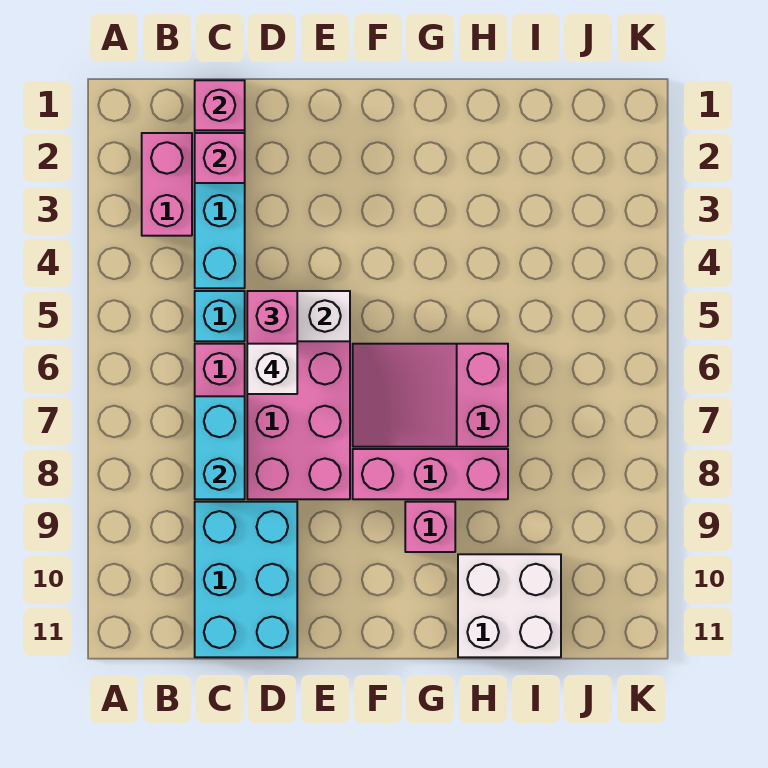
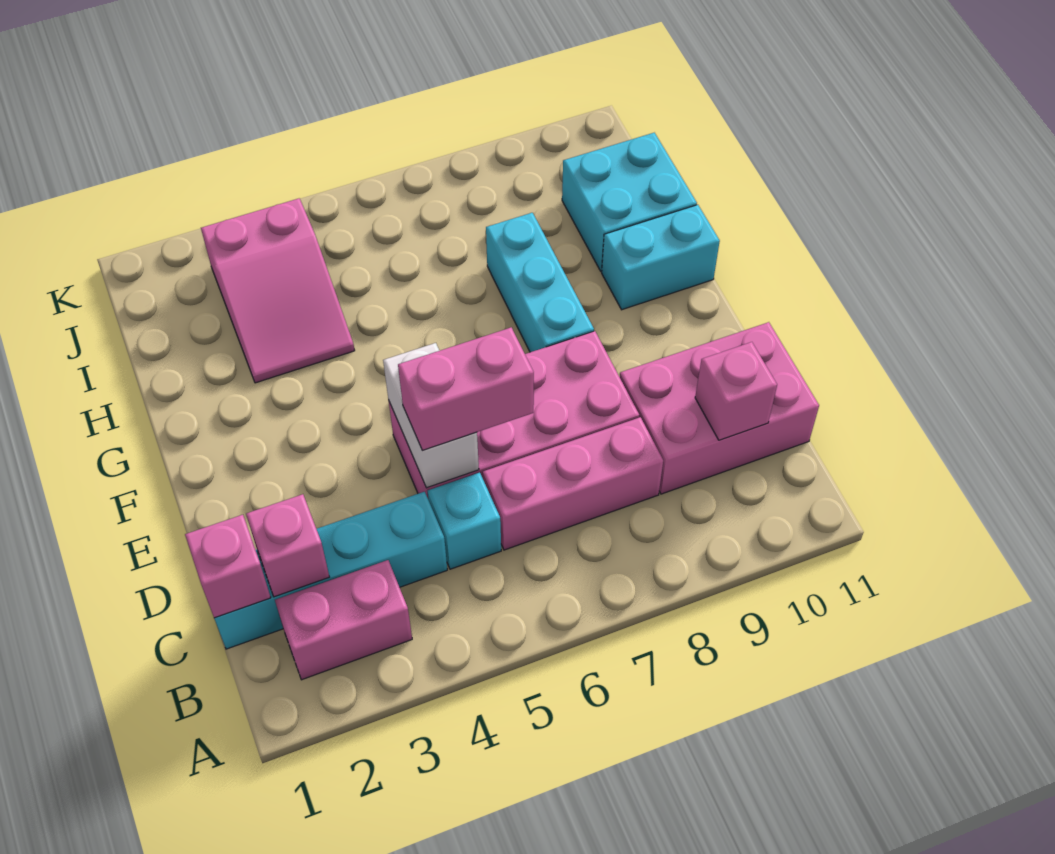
cyan 1x2 brick [195,396,245,499] -> cyan 1x2 brick moved to [602,205,720,310]
cyan 2x3 brick [195,502,297,657] -> pink 2x3 brick [620,322,819,494]
white 1x1 brick [247,344,297,394] -> none
pink 2x3 slope [353,344,508,447] -> pink 2x3 slope moved to [201,198,355,383]
pink 1x3 brick [353,449,508,499] -> cyan 1x3 brick [486,213,594,352]
pink 1x1 brick [405,502,455,552] -> pink 1x1 brick moved to [695,342,777,440]
white 2x2 brick [458,554,561,657] -> cyan 2x2 brick [562,133,697,271]

